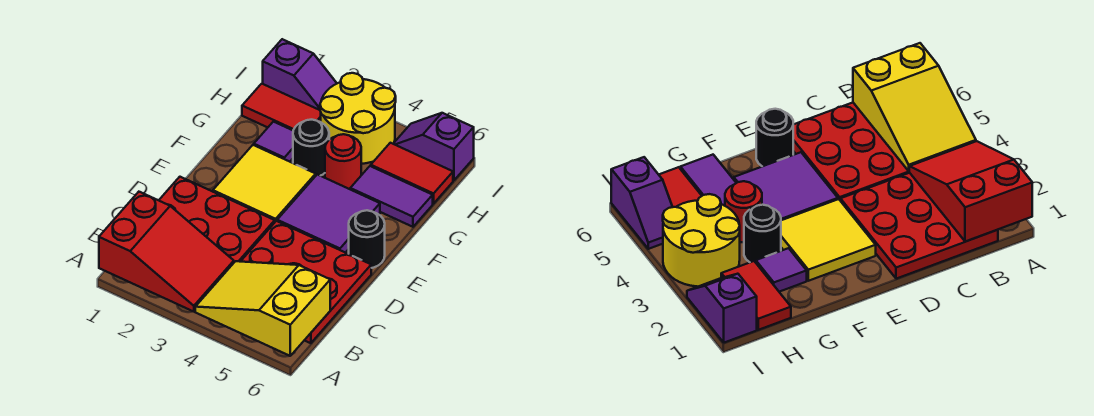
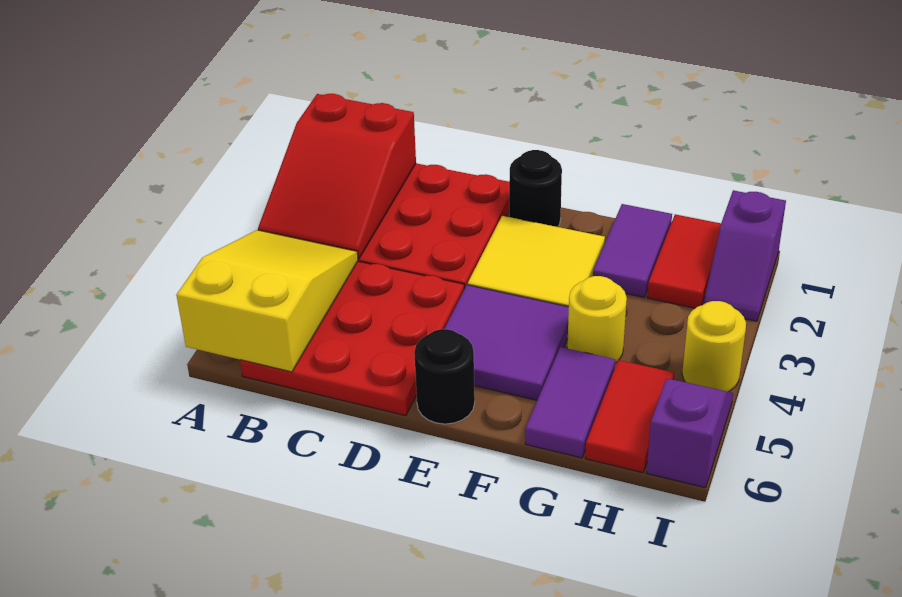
purple 1x1 tile [254,122,293,162] -> purple 1x2 tile [593,204,672,297]
black 1x1 round brick [293,120,329,176] -> black 1x1 round brick moved to [509,150,562,227]
red 1x1 round brick [325,134,361,189] -> yellow 1x1 round brick [567,276,627,363]
yellow 2x2 round brick [320,73,396,164] -> yellow 1x1 round brick [682,301,746,392]

